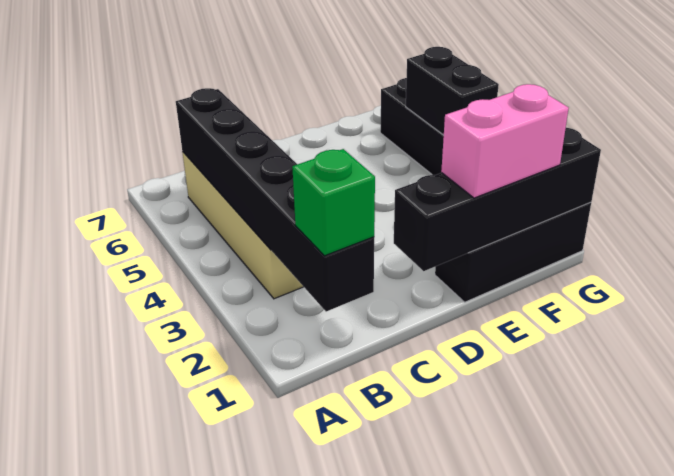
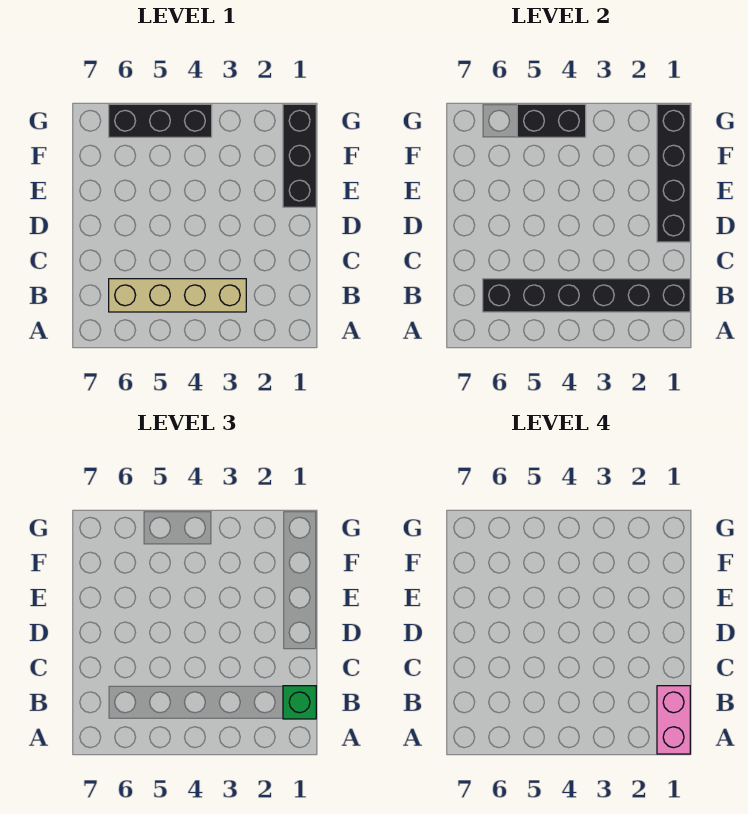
pink 1x2 brick [441,84,569,198] -> pink 1x2 brick moved to [657,686,690,754]

